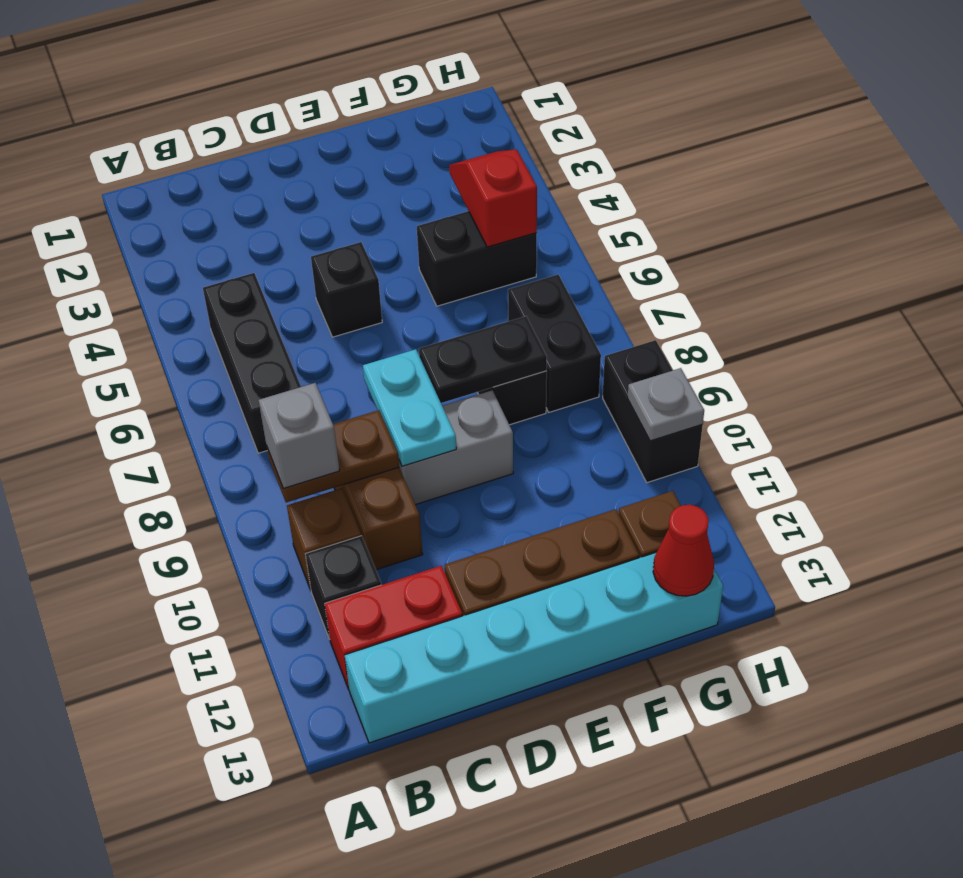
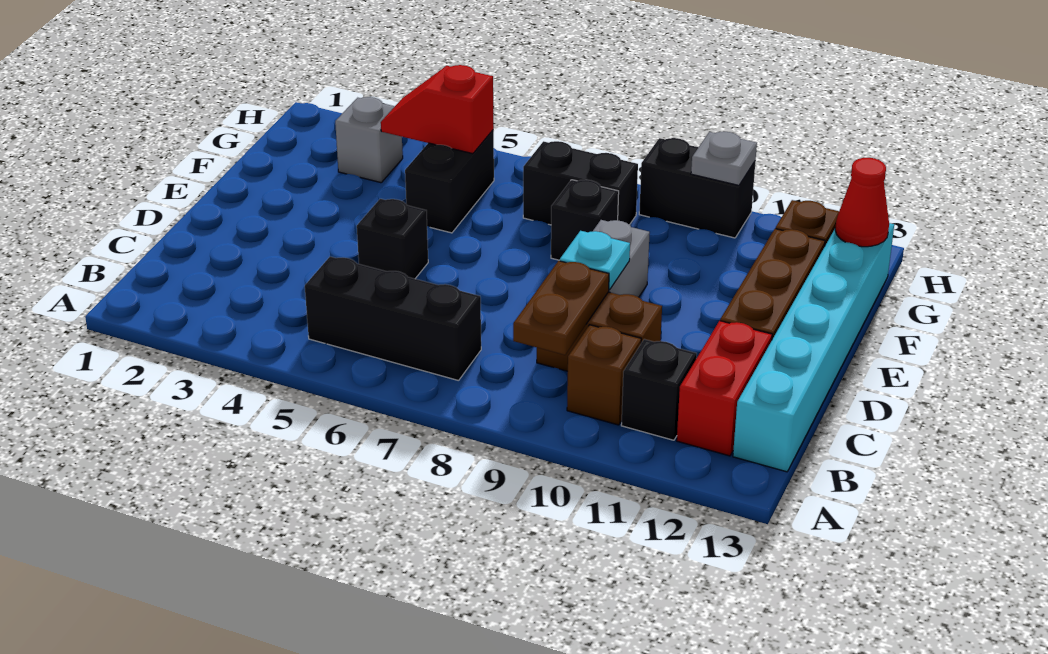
grey 1x1 brick [259,383,340,488] -> grey 1x1 brick moved to [335,97,403,183]
cyan 1x2 plate [363,349,456,466] -> cyan 1x1 plate [560,231,630,290]
black 1x2 plate [419,316,547,403] -> none

